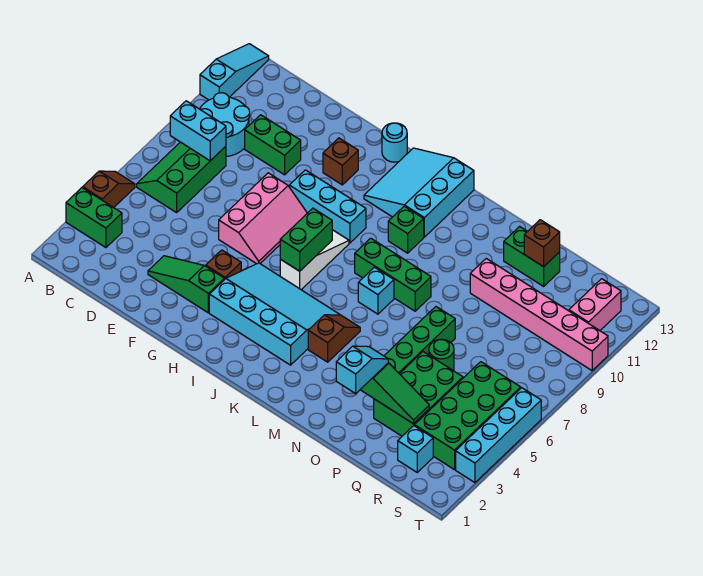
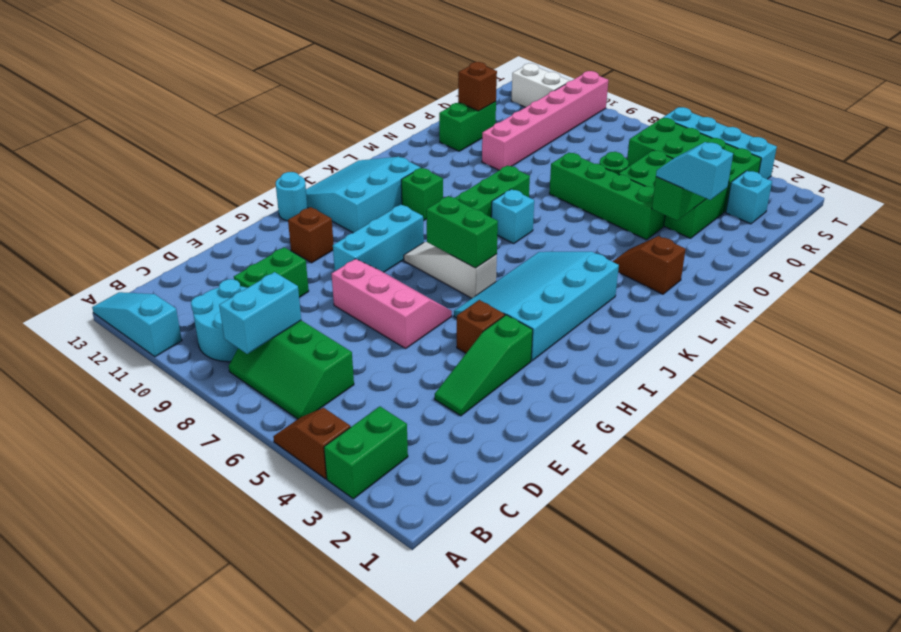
cyan 3x3 slope [364,148,474,237] -> cyan 3x3 slope turned to [306,157,420,233]
brown 1x2 slope [308,315,360,362] -> brown 1x2 slope moved to [613,236,686,294]
pink 1x2 brick [569,279,621,331] -> white 1x2 brick [511,63,570,107]

